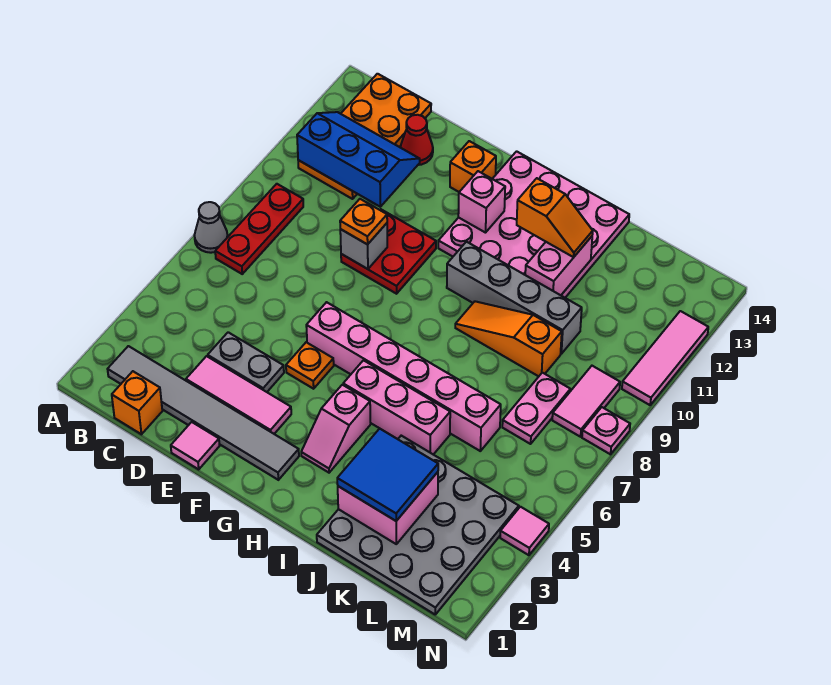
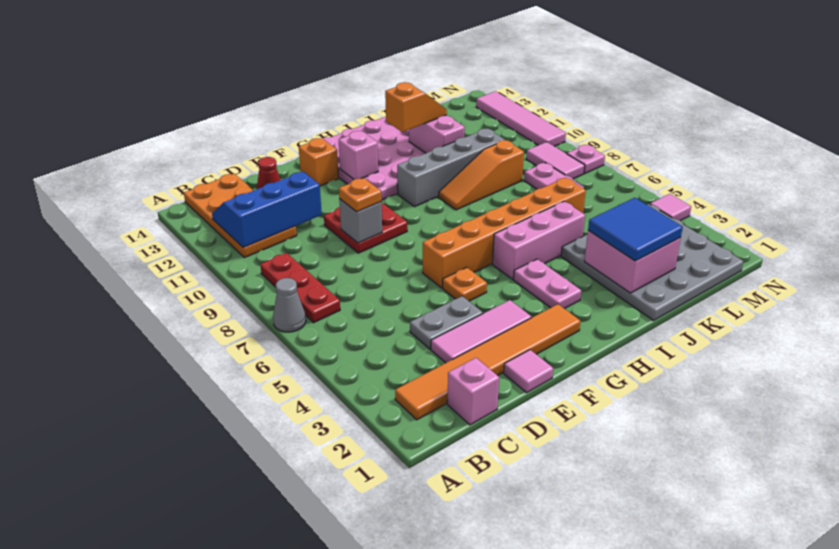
grey 1x6 tile [108,346,299,480] -> orange 1x6 tile [395,304,581,420]
orange 1x1 brick [112,371,162,434] -> pink 1x1 brick [447,358,499,425]
pink 1x6 brick [306,302,501,451] -> orange 1x6 brick [423,178,586,288]
pink 1x2 slope [301,385,371,473] -> pink 1x2 plate [514,259,581,309]
pink 1x3 tile [622,311,708,405] -> pink 1x4 tile [476,91,566,146]

